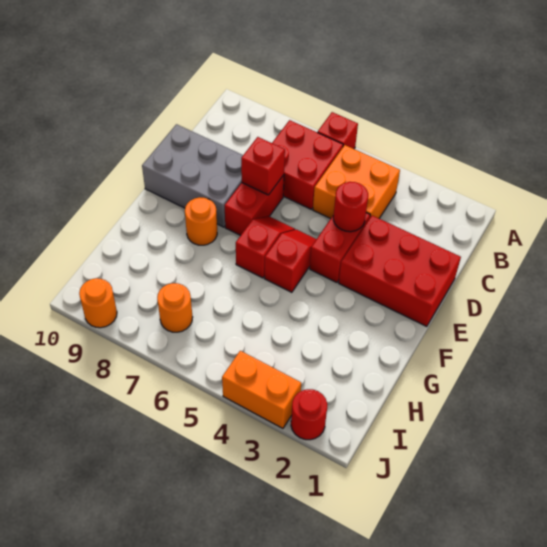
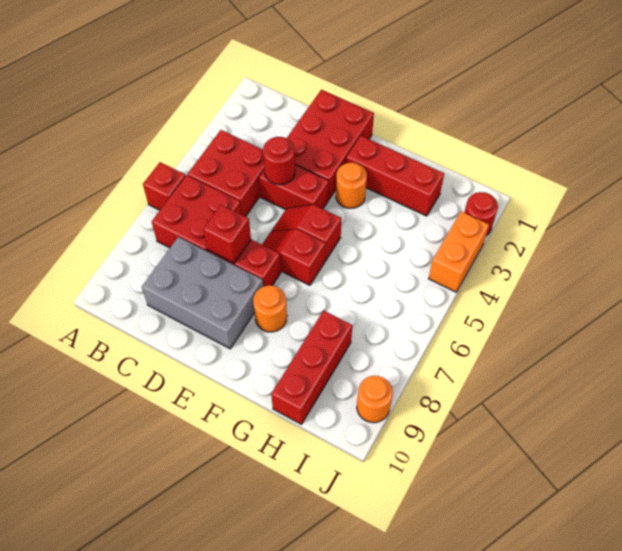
orange 2x2 brick [313,145,400,219] -> red 2x2 brick [188,130,264,217]
grey 2x3 brick [142,124,243,227] -> grey 2x3 brick turned to [142,237,263,349]
none -> red 1x3 brick [346,136,444,216]
none -> red 1x3 brick [271,311,352,424]
orange 1x1 round brick [157,283,193,332] -> orange 1x1 round brick moved to [336,163,367,208]

